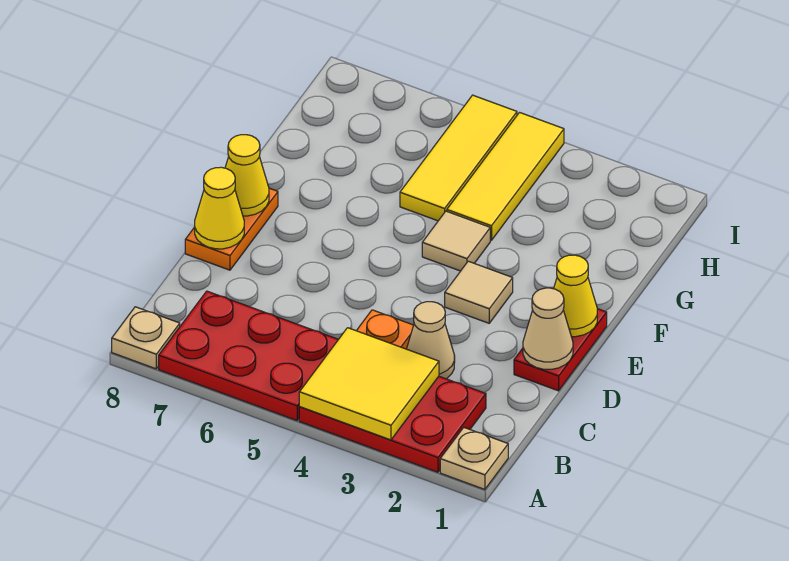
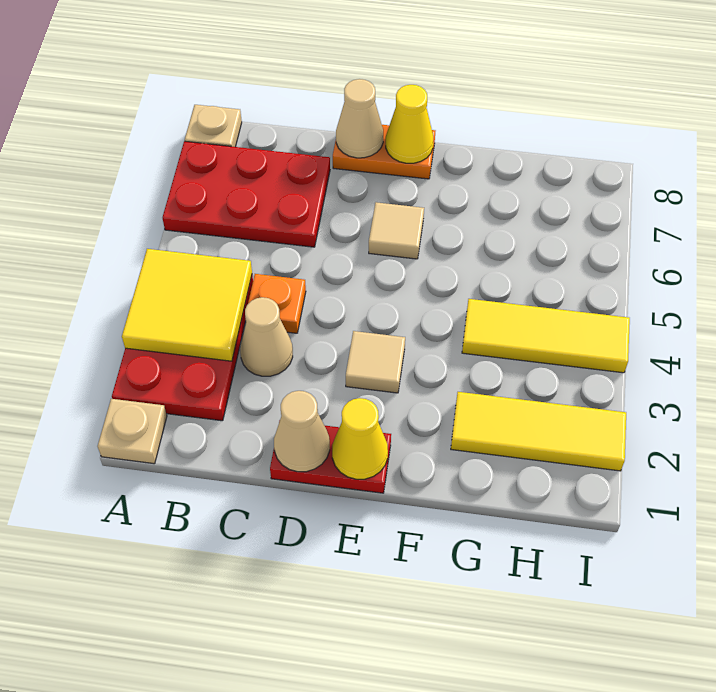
red 2x3 plate [159,291,338,420] -> red 2x3 plate turned to [163,141,330,247]
yellow 1x1 cone [195,167,244,249] -> tan 1x1 cone [336,79,383,158]
tan 1x1 tile [422,211,490,271] -> tan 1x1 tile moved to [369,202,424,259]
yellow 1x3 tile [400,95,517,221] -> yellow 1x3 tile moved to [451,392,626,471]

